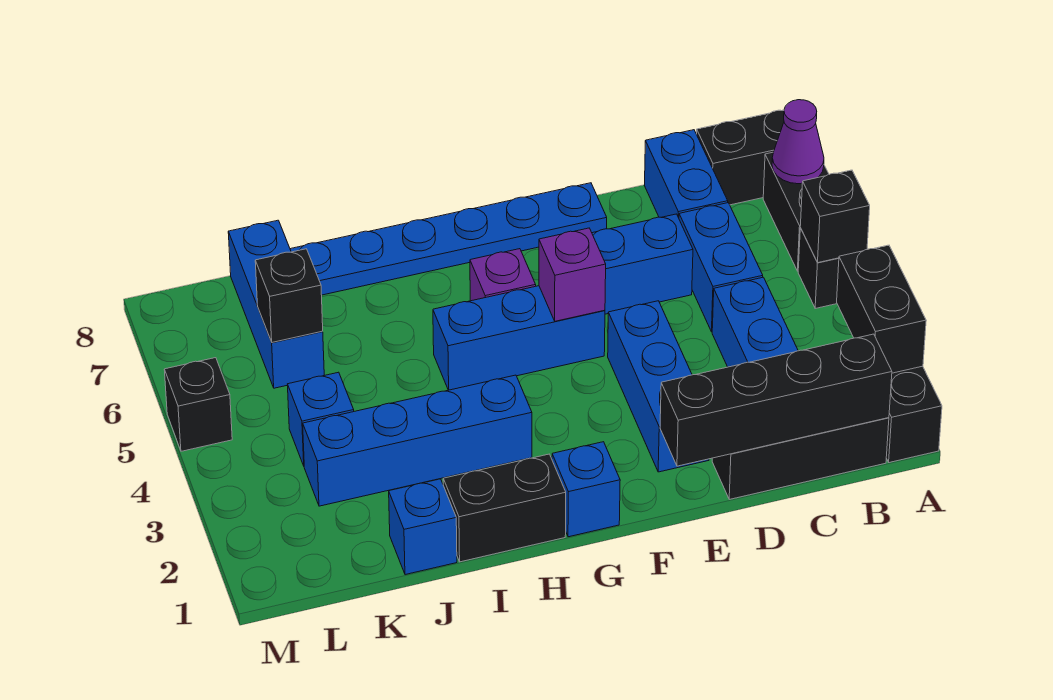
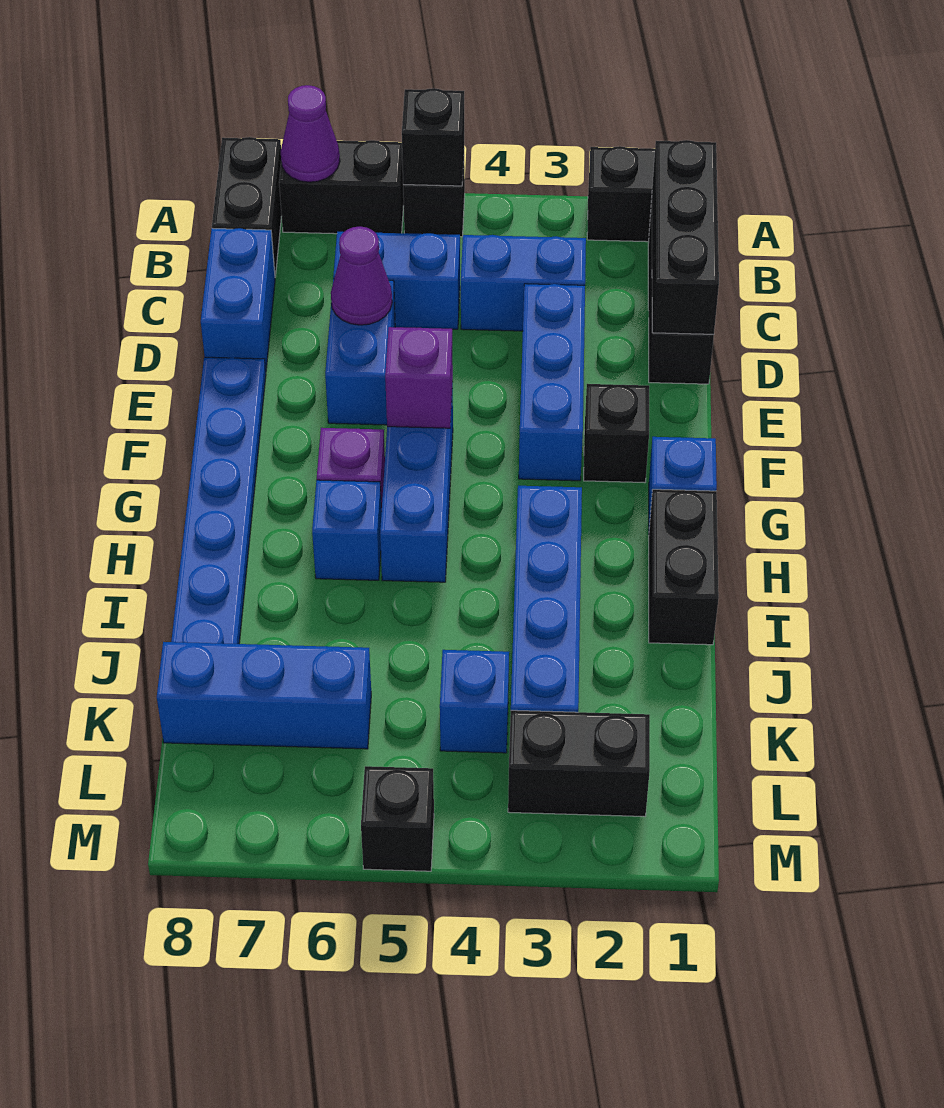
black 1x2 brick [837,245,926,373] -> black 1x2 brick moved to [508,710,650,817]
black 1x4 brick [660,334,892,466] -> black 1x3 brick [652,140,719,334]
blue 1x2 brick [645,130,728,218] -> blue 1x2 brick turned to [201,228,275,370]
none -> purple 1x1 cone [331,227,392,325]
blue 1x3 brick [608,301,709,472] -> blue 1x3 brick turned to [519,284,585,481]
blue 1x1 brick [389,479,457,575] -> blue 1x1 brick moved to [312,480,382,580]
black 1x1 brick [255,249,323,342] -> black 1x1 brick moved to [584,384,649,483]

